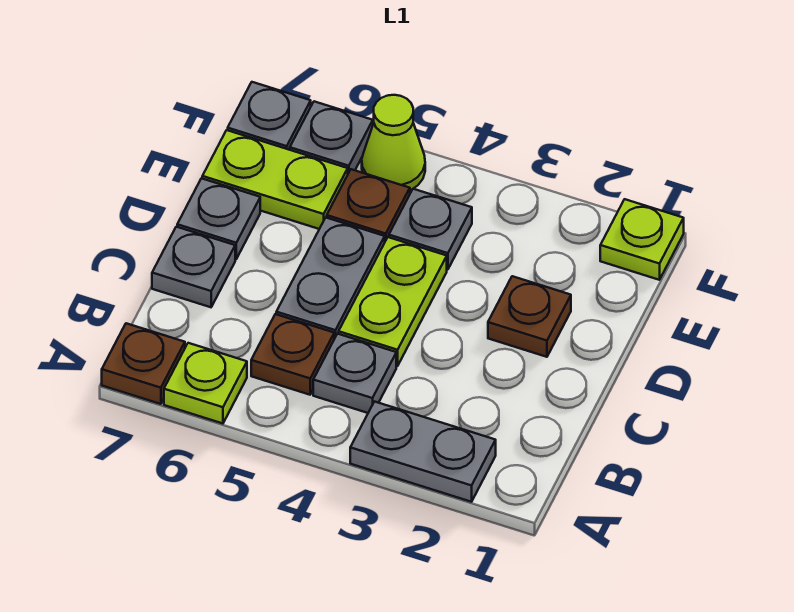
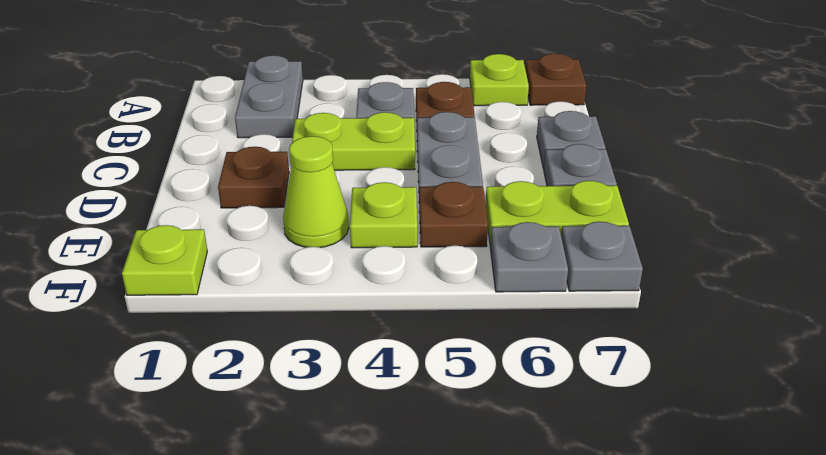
grey 1x2 plate [350,402,496,502] -> grey 1x2 plate turned to [235,55,303,138]
lime 1x2 plate [339,237,447,366] -> lime 1x2 plate turned to [292,112,415,170]
grey 1x1 plate [389,189,472,269] -> lime 1x1 plate [350,182,417,248]
lime 1x1 cone [362,95,425,190] -> lime 1x1 cone moved to [283,136,349,247]

